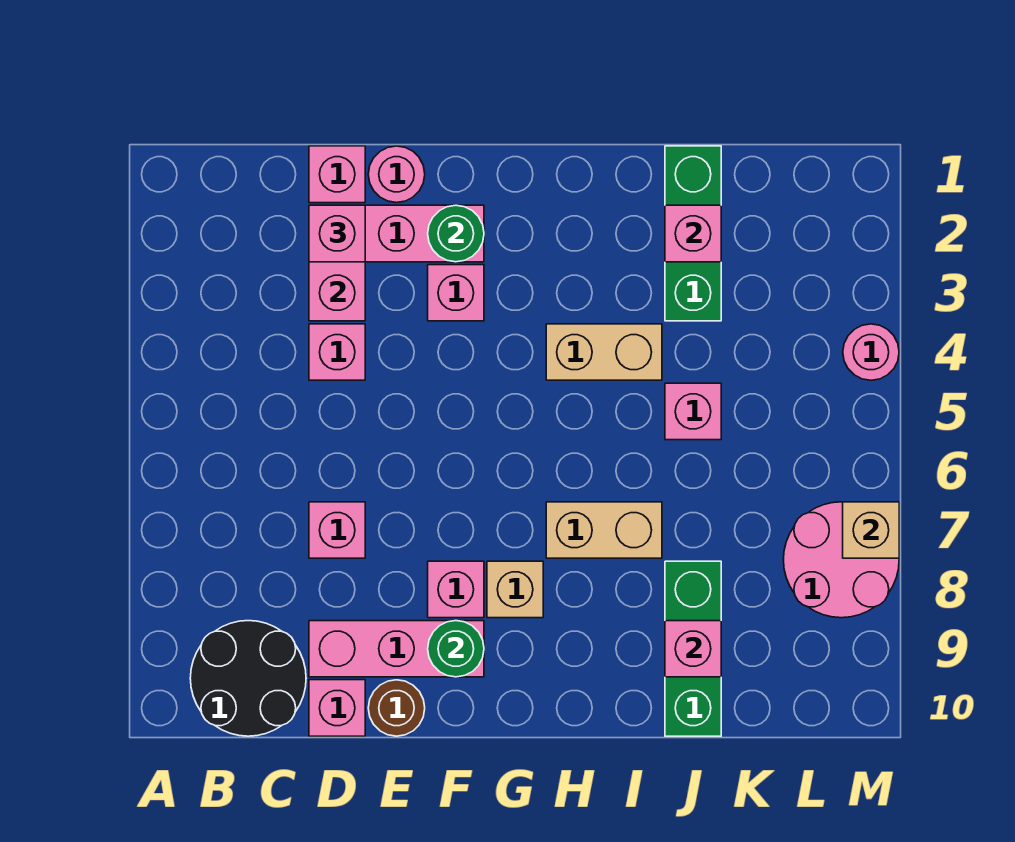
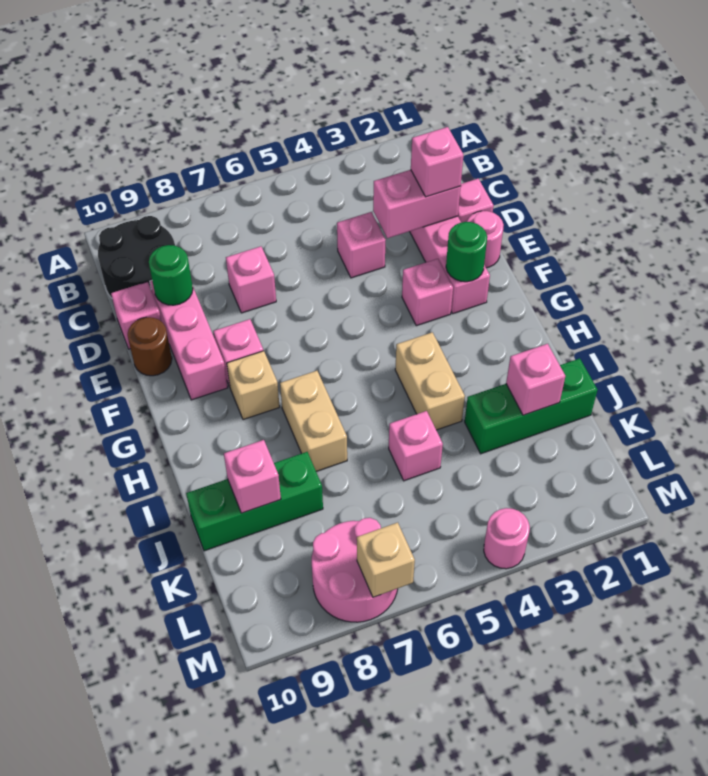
green 1x1 round brick [428,621,484,677] -> green 1x1 round brick moved to [149,245,193,305]

